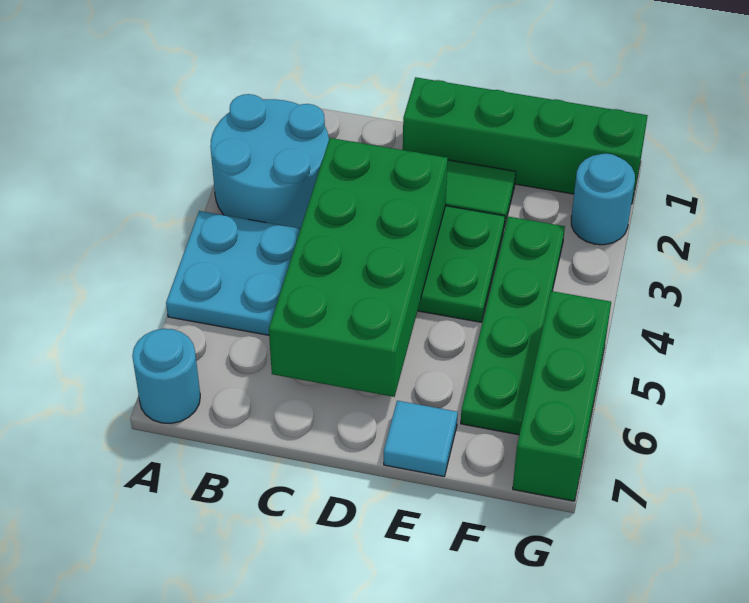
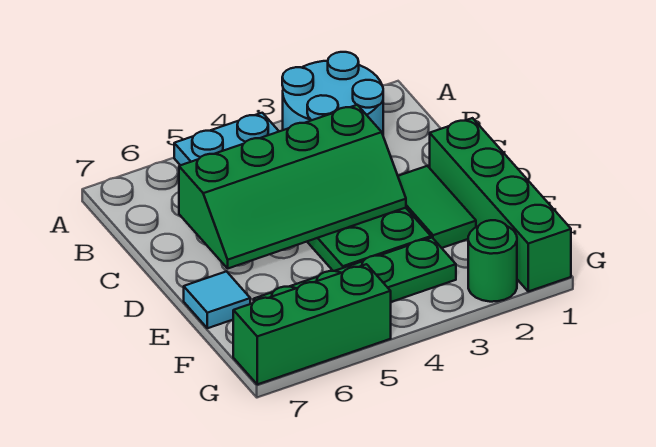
cyan 1x1 round brick [132,329,200,424] -> none
green 2x4 brick [269,138,448,397] -> green 2x4 slope [179,105,406,268]
cyan 1x1 round brick [571,153,635,245] -> green 1x1 round brick [468,220,517,302]

